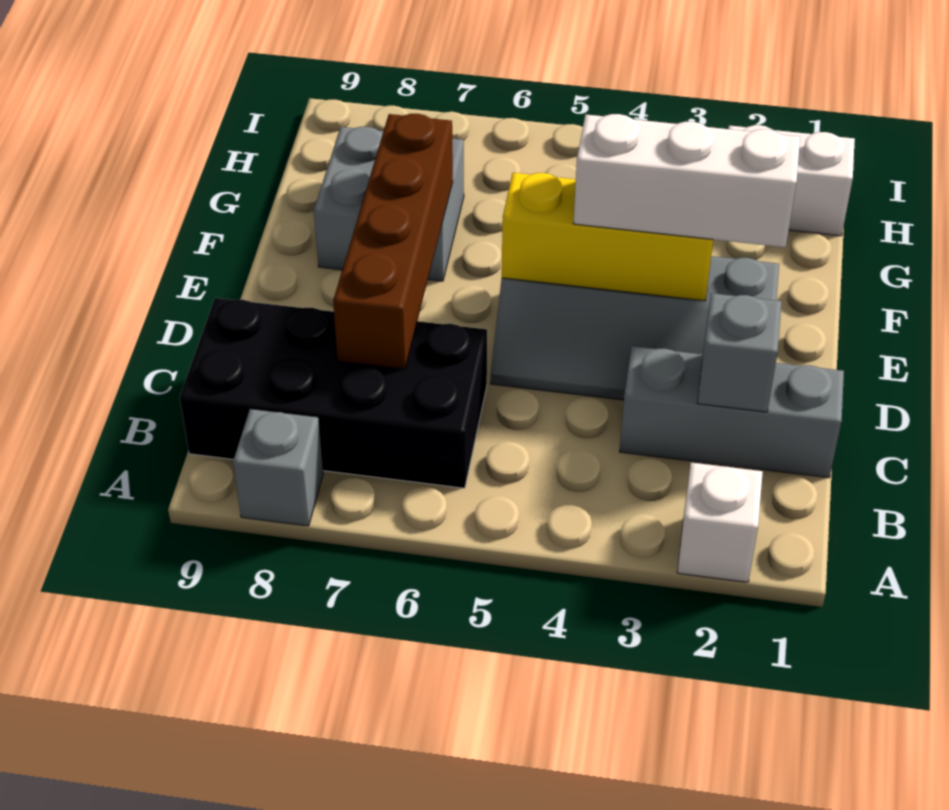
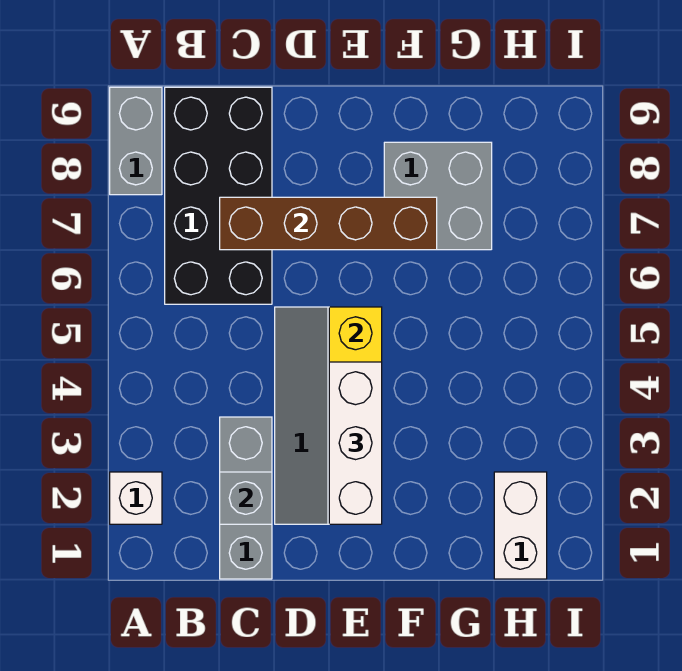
grey 1x1 brick [233,409,323,526] -> grey 1x2 brick [110,87,162,195]

